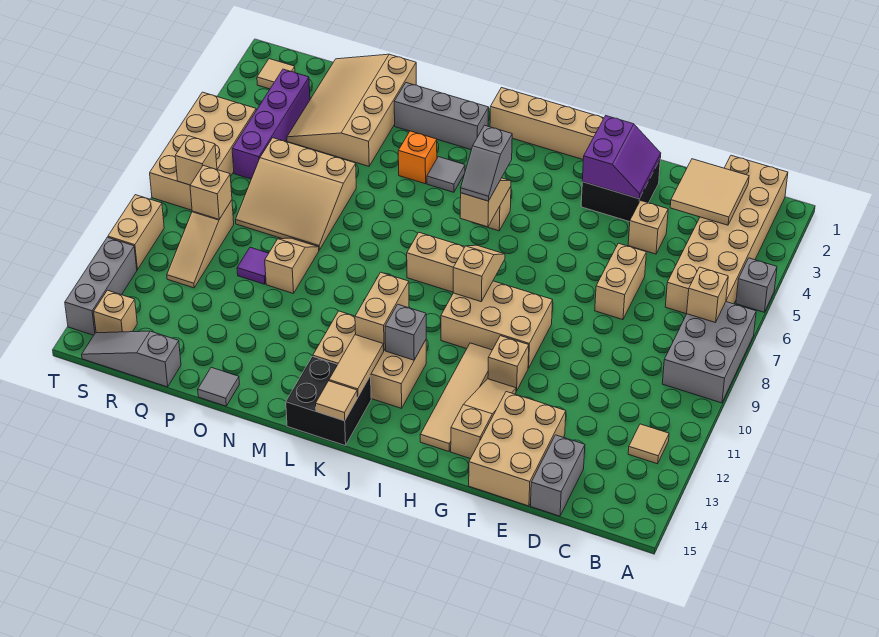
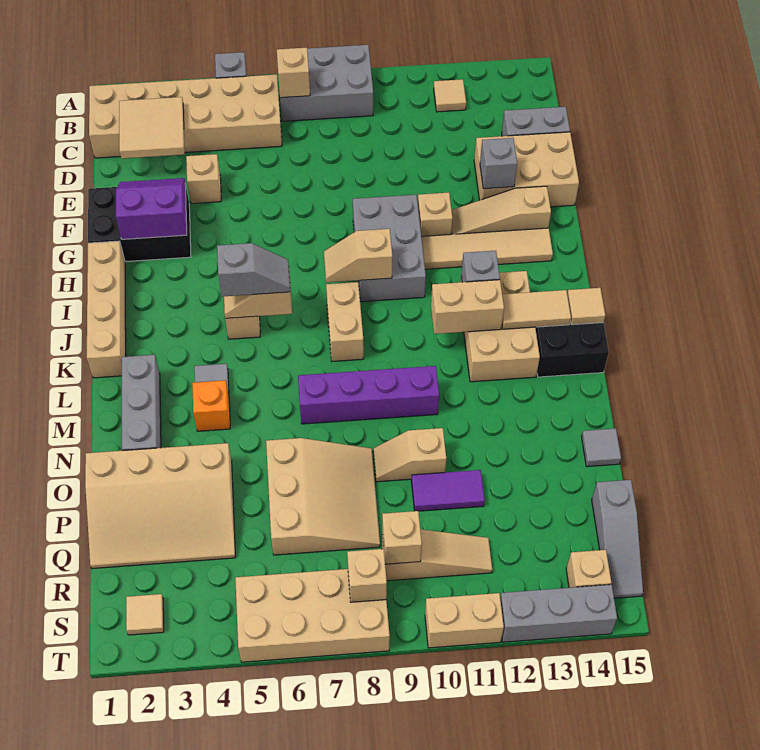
tan 1x2 brick [595,243,646,320] -> none
black 2x2 brick [581,160,660,222] -> black 2x3 brick [88,183,191,262]
none -> grey 1x1 brick [480,138,517,189]
tan 2x3 brick [441,281,553,368] -> grey 2x3 brick [353,195,426,302]
purple 1x1 tile [237,247,269,284] -> purple 1x2 tile [411,470,485,511]
purple 1x4 brick [232,69,310,179] -> purple 1x4 brick moved to [298,366,439,424]

